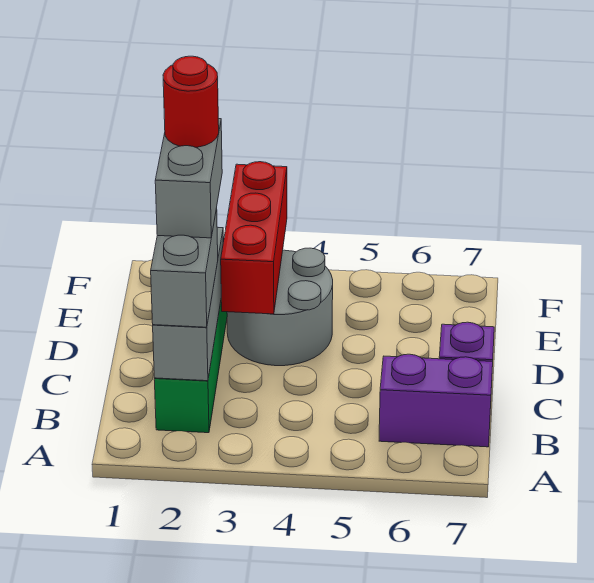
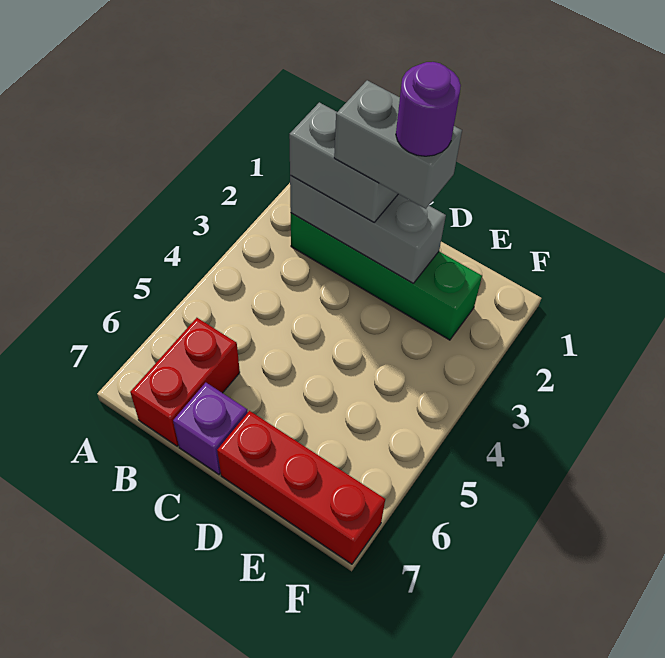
purple 1x2 brick [379,354,493,447] -> red 1x2 brick [130,318,240,446]
red 1x1 round brick [163,56,219,147] -> purple 1x1 round brick [396,62,461,156]
grey 2x2 round brick [227,248,333,366] -> none
red 1x3 brick [221,162,287,314] -> red 1x3 brick moved to [217,411,385,564]

